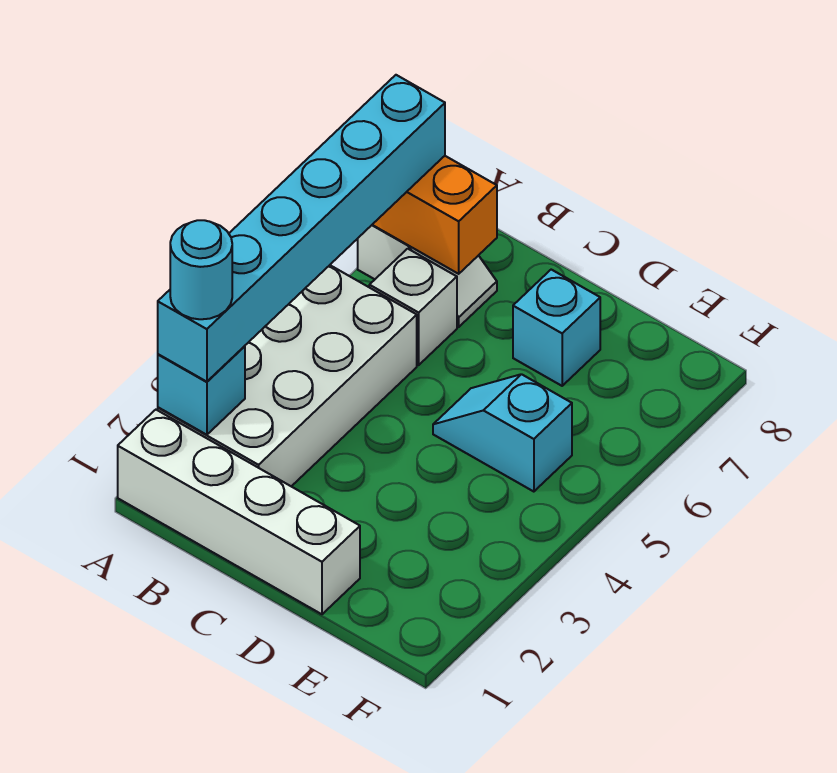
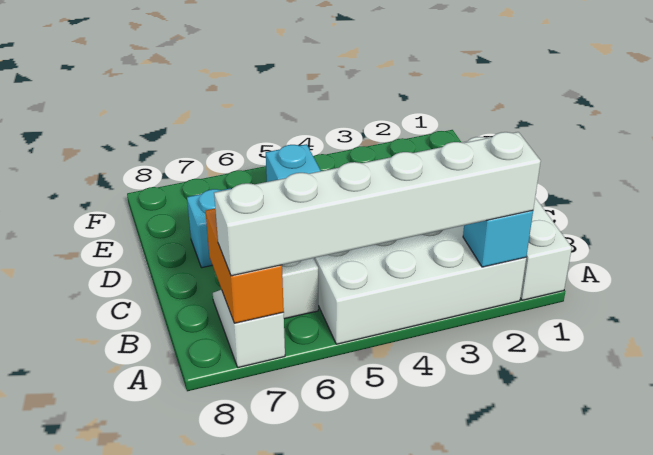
cyan 1x6 brick [158,75,445,382] -> white 1x6 brick [214,132,541,276]
cyan 1x1 round brick [170,220,232,319] -> none

